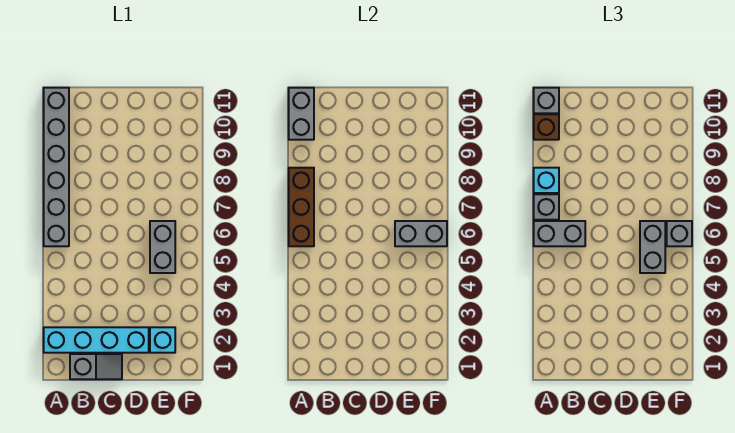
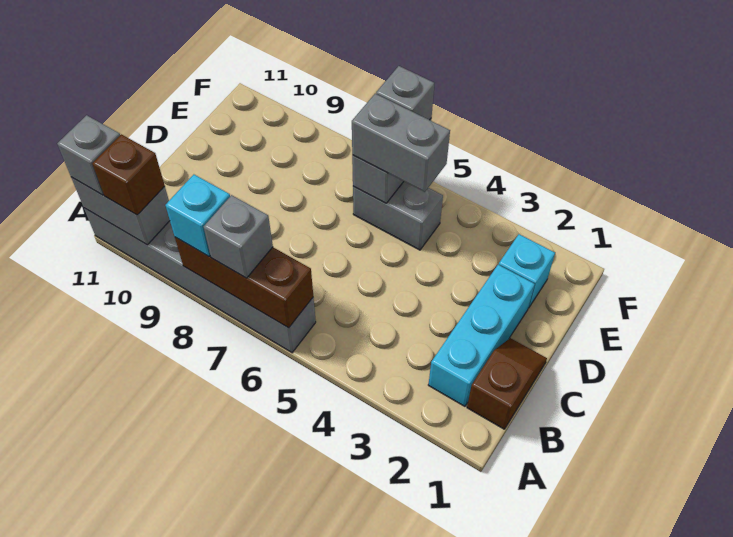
cyan 1x4 brick [44,327,149,353] -> cyan 1x3 brick [428,265,535,406]
grey 1x2 brick [534,221,585,246] -> none
grey 1x2 slope [70,354,122,379] -> brown 1x2 slope [467,338,547,429]

